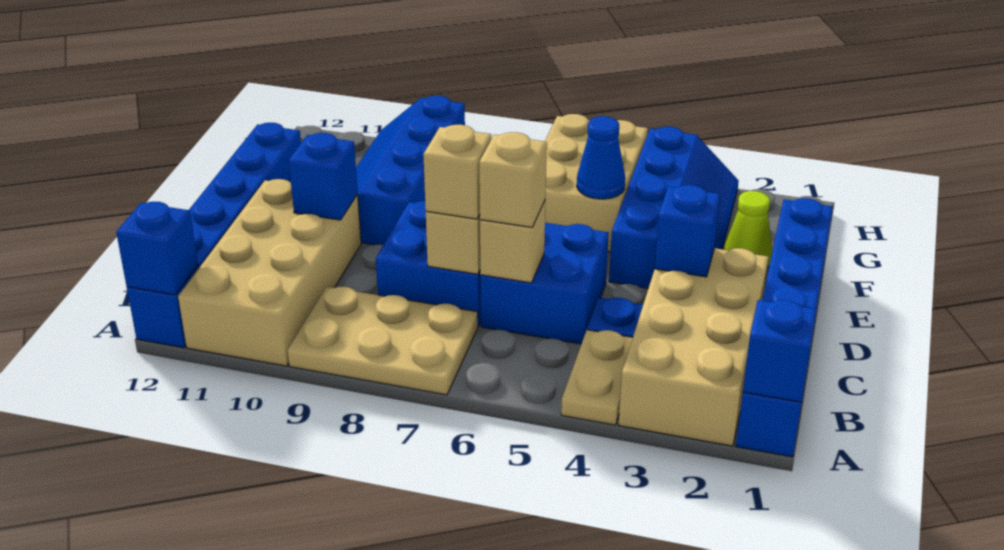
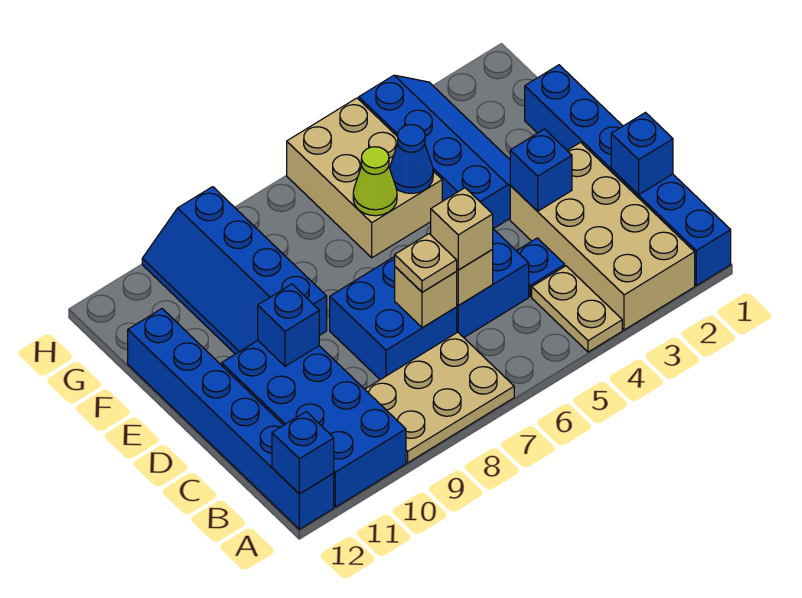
blue 1x1 brick [743,300,817,402] -> blue 1x1 brick moved to [611,113,673,195]
tan 2x4 brick [178,179,361,366] -> blue 2x4 brick [222,341,406,507]
tan 1x1 brick [423,125,491,219] -> tan 1x1 plate [395,234,457,292]
lime 1x1 cone [724,191,772,268] -> lime 1x1 cone moved to [353,147,397,216]

